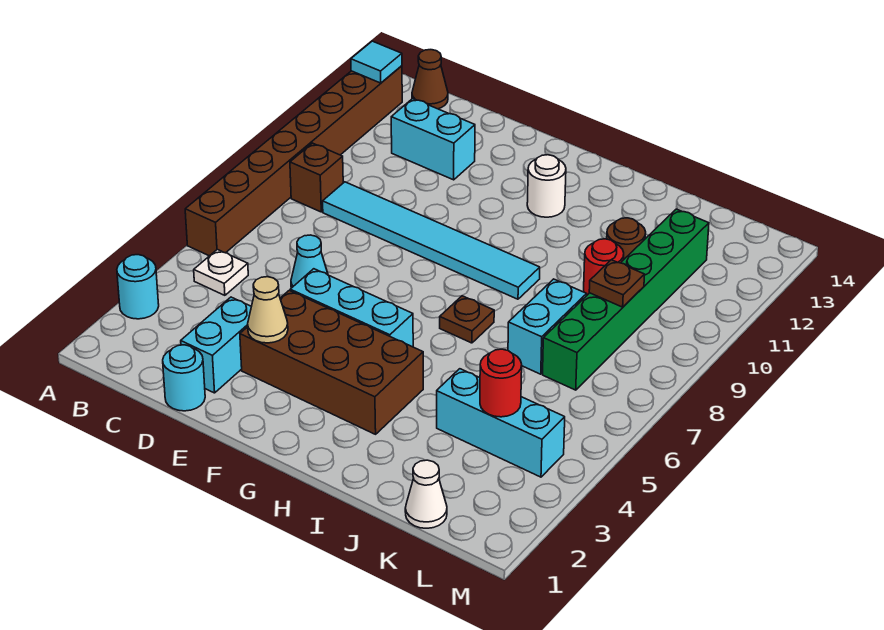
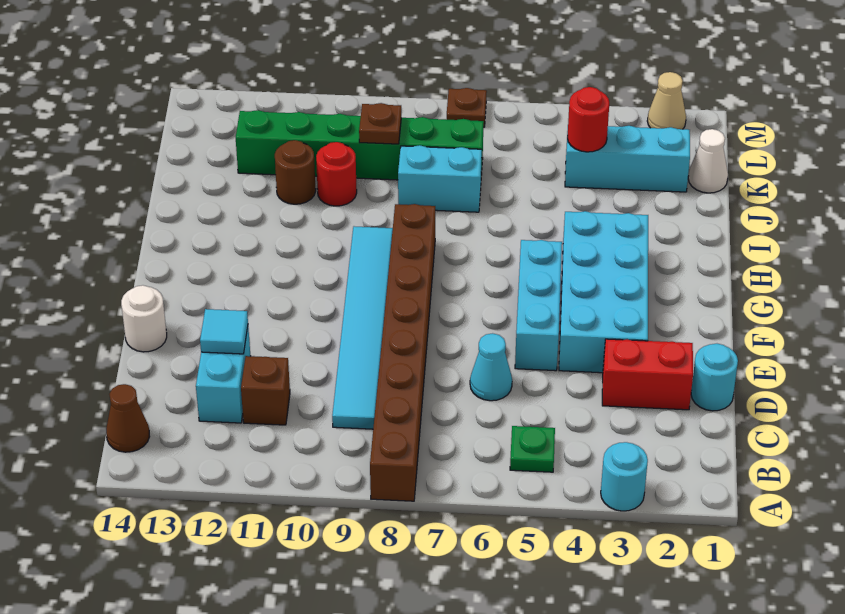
brown 1x8 brick [185,66,402,256] -> brown 1x8 brick turned to [370,204,435,501]
cyan 1x1 tile [351,41,402,83] -> cyan 1x1 tile moved to [200,309,248,354]
white 1x1 plate [194,249,248,295] -> green 1x1 plate [510,426,555,472]
brown 1x1 brick [290,143,343,212] -> brown 1x1 brick moved to [241,356,290,425]
cyan 1x2 brick [181,297,251,393] -> red 1x2 brick [602,339,693,410]
brown 2x4 brick [240,290,423,434] -> cyan 2x4 brick [559,211,648,373]
tan 1x1 cone [248,277,288,343] -> tan 1x1 cone moved to [647,72,686,129]
white 1x1 round brick [527,155,566,217] -> white 1x1 round brick moved to [121,285,167,352]
brown 1x1 plate [440,296,494,343] -> brown 1x1 plate moved to [446,88,487,127]
cyan 1x3 brick [437,369,565,477] -> cyan 1x3 brick turned to [565,126,690,192]

